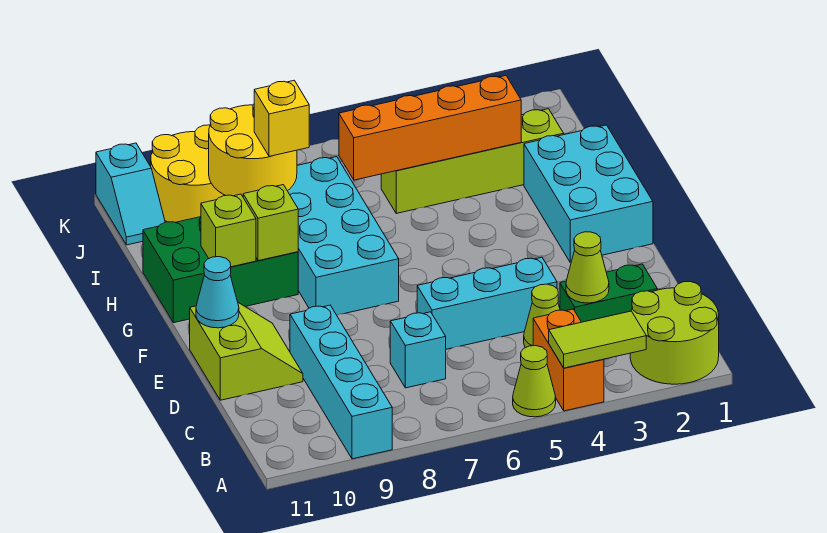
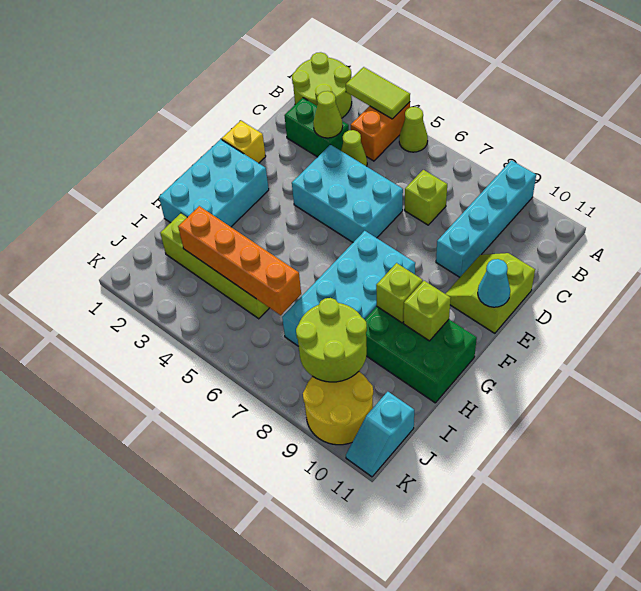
cyan 1x1 brick [390,312,446,388] -> lime 1x1 brick [405,170,447,225]
cyan 1x3 brick [417,257,557,349] -> cyan 2x3 brick [292,145,403,242]
yellow 2x2 round brick [209,104,297,196] -> lime 2x2 round brick [296,298,367,382]
yellow 1x1 brick [254,80,309,157] -> yellow 1x1 brick moved to [222,121,266,163]
cyan 1x2 slope [96,143,165,245] -> cyan 1x2 slope turned to [346,392,414,477]

